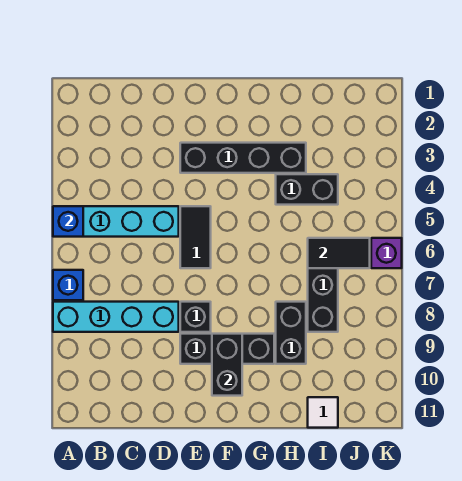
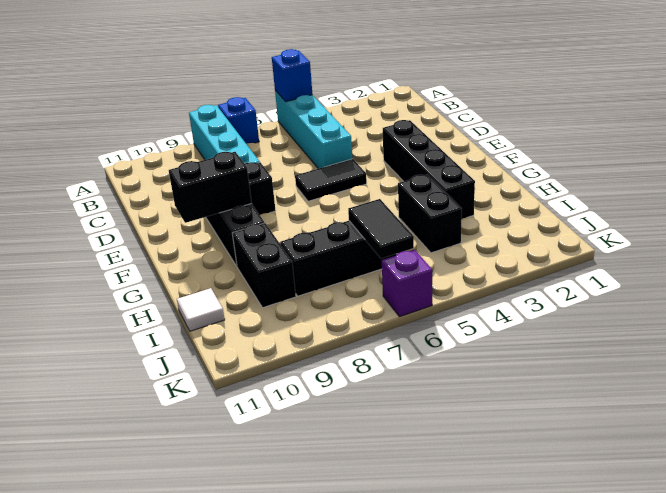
black 1x2 brick [276,302,306,364] -> black 1x2 brick turned to [232,223,296,308]

